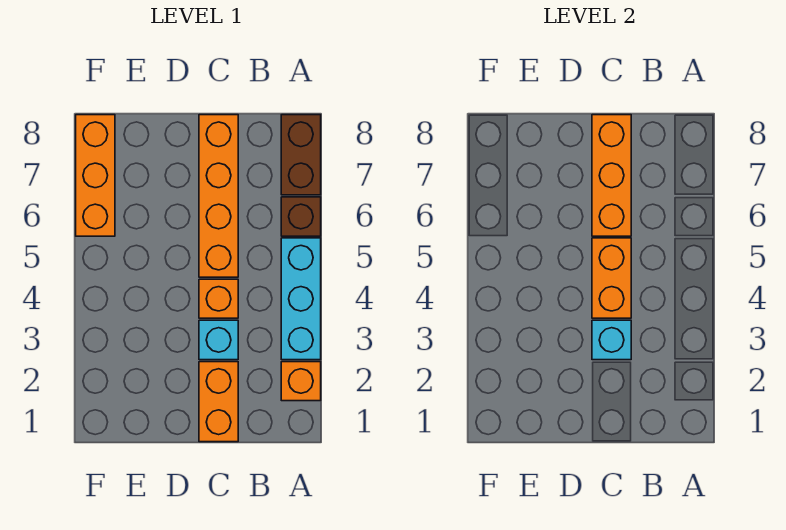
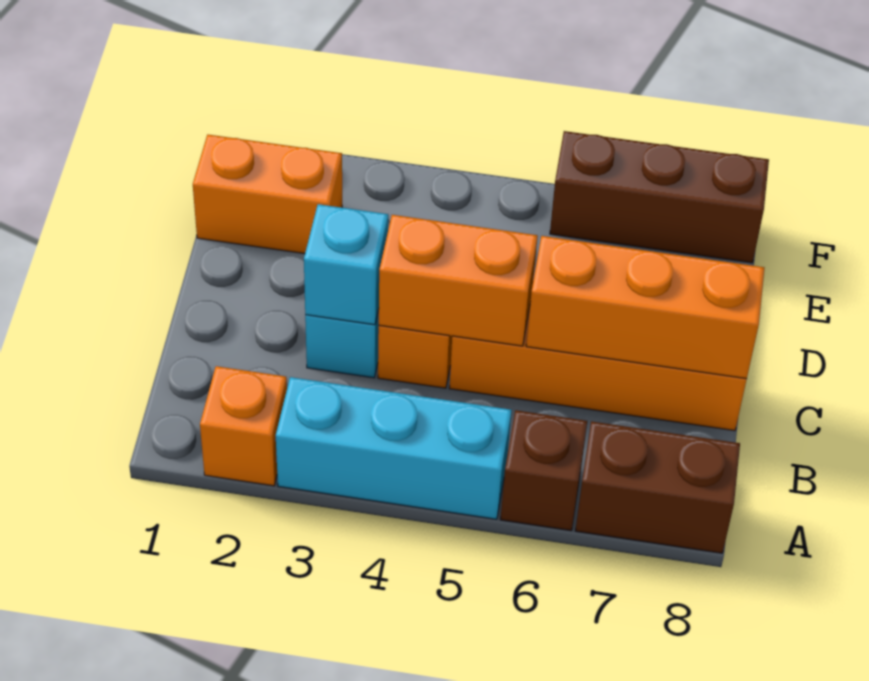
orange 1x2 brick [199,362,238,442] -> orange 1x2 brick moved to [193,135,342,254]
orange 1x3 brick [76,115,115,236] -> brown 1x3 brick [550,131,769,263]

